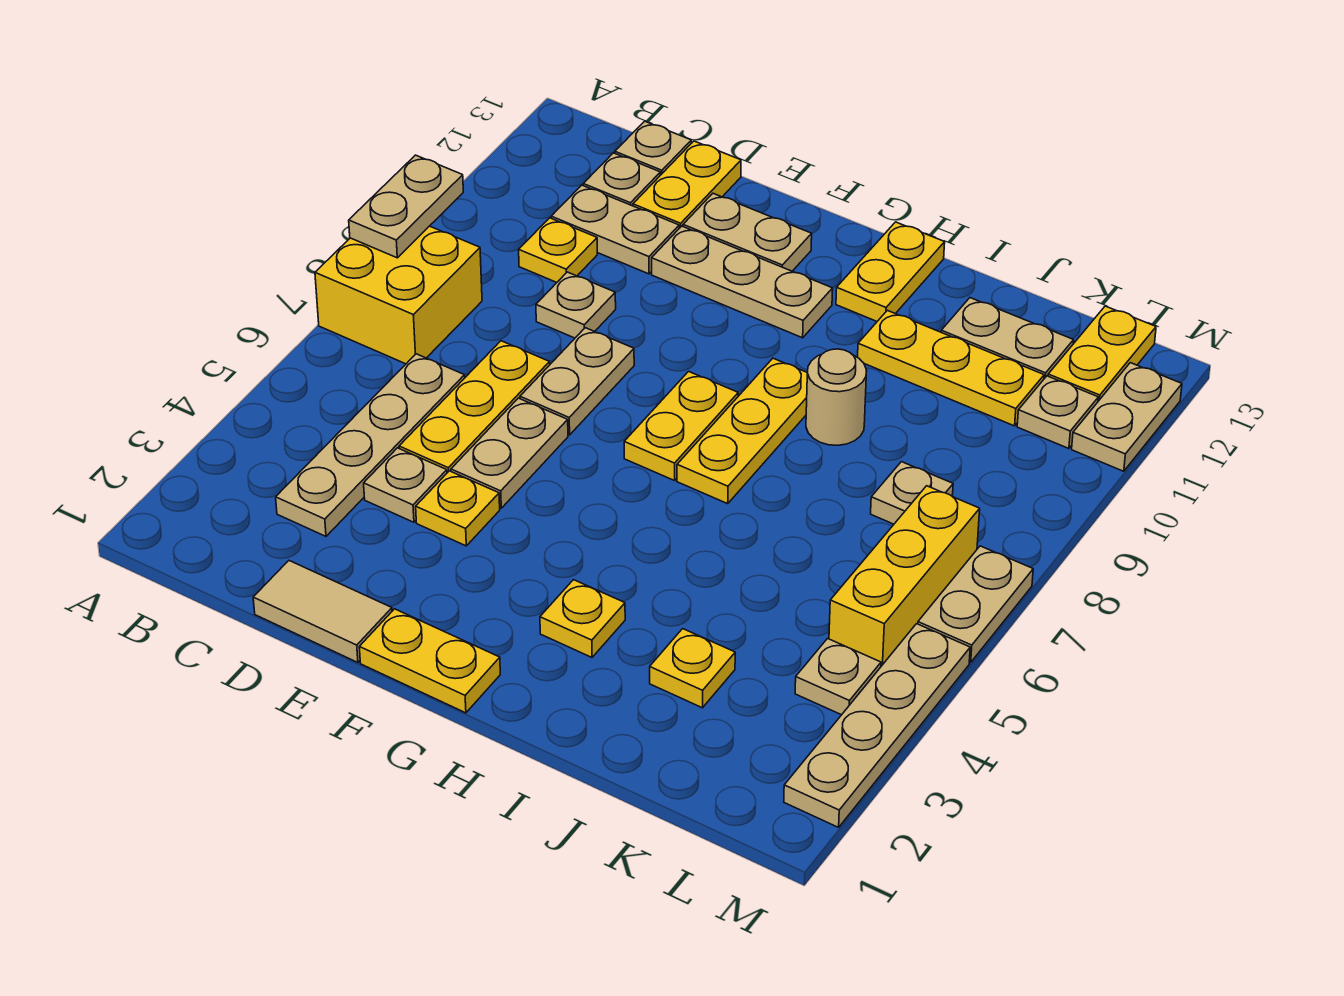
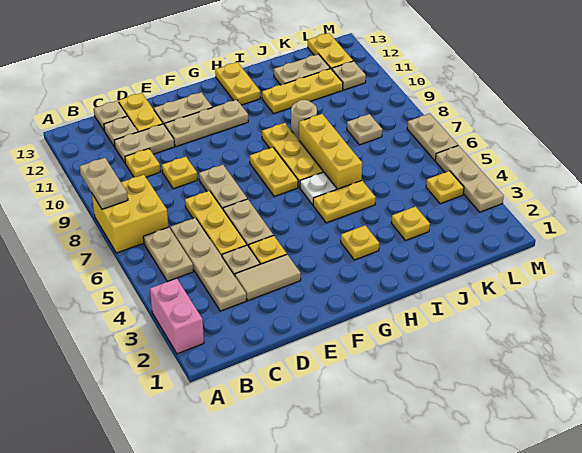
none -> pink 1x2 brick [150,278,204,354]
tan 1x2 tile [253,561,392,663] -> tan 1x2 tile moved to [235,255,301,301]
tan 1x1 plate [536,272,616,338] -> yellow 1x1 plate [162,157,198,189]
yellow 1x2 plate [359,609,500,713] -> yellow 1x2 plate moved to [313,180,376,223]
none -> white 1x1 plate [300,172,337,205]
tan 1x1 plate [795,639,881,715] -> yellow 1x1 plate [426,171,464,204]
yellow 1x3 brick [829,486,980,666] -> yellow 1x3 brick moved to [299,114,362,189]
tan 1x4 plate [784,624,970,827] -> tan 1x3 plate [435,146,504,212]
tan 1x2 plate [1072,363,1182,471] -> tan 1x2 plate moved to [143,227,193,282]

